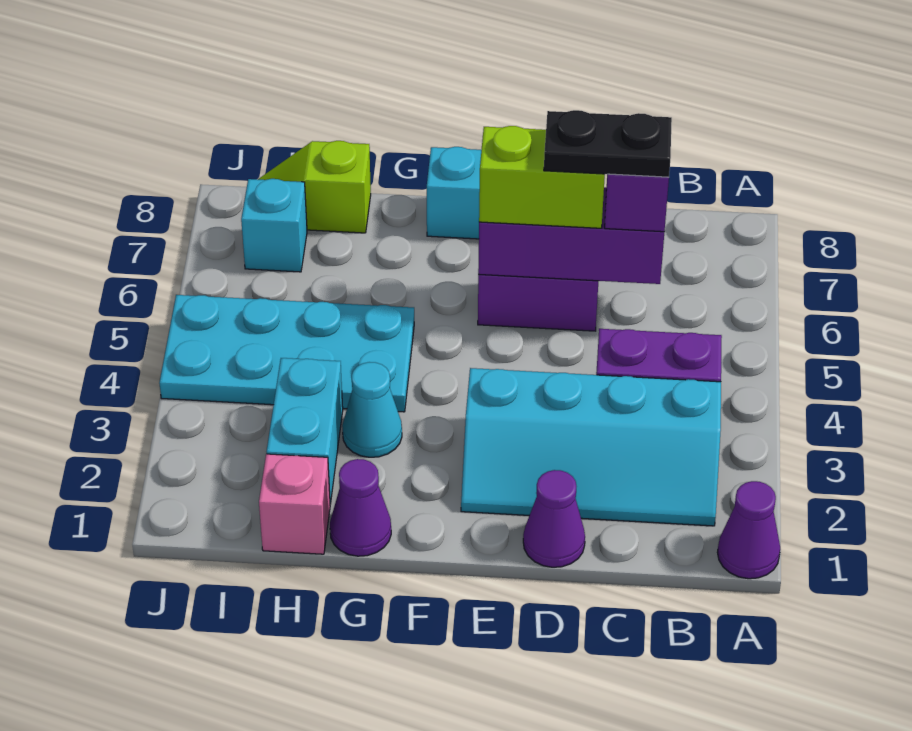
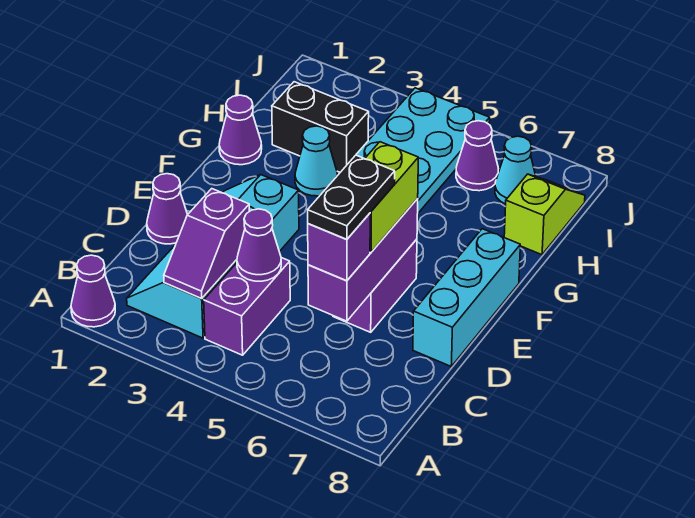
none -> purple 1x2 slope [164,189,249,299]
none -> purple 1x1 cone [237,209,281,281]
pink 1x1 brick [259,454,330,554] -> none
cyan 1x2 brick [267,358,343,504] -> black 1x2 brick [272,82,369,172]
none -> purple 1x1 cone [456,121,499,191]
cyan 1x1 brick [241,179,307,272] -> cyan 1x1 cone [495,136,536,204]

